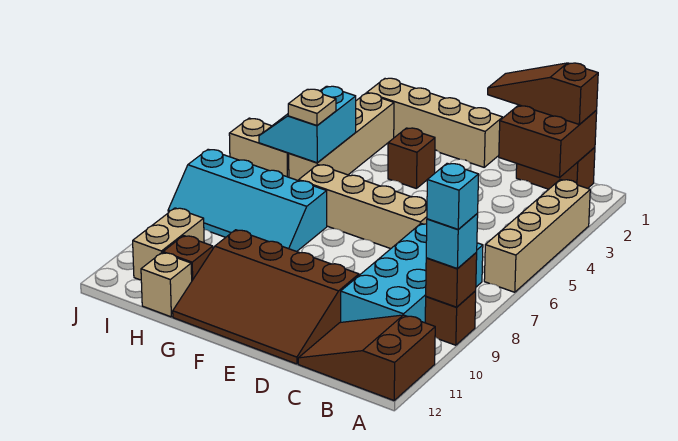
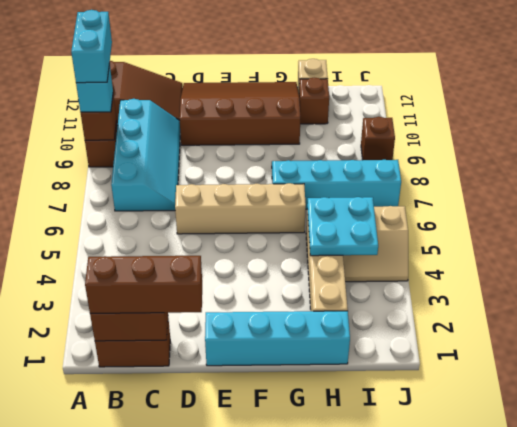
tan 1x4 brick [484,179,590,292] -> none
cyan 1x1 brick [427,163,479,229] -> cyan 1x2 brick [71,10,112,83]
brown 1x3 slope [488,63,598,125] -> brown 1x3 brick [85,256,202,313]
cyan 2x4 brick [341,224,483,323] -> cyan 2x4 slope [111,99,180,211]
tan 1x4 brick [367,78,503,167] -> cyan 1x4 brick [205,311,350,366]
brown 1x1 brick [388,128,435,189] -> brown 1x1 brick moved to [361,117,395,160]
cyan 2x2 slope [259,86,356,163] -> cyan 2x2 plate [307,197,378,256]
tan 1x1 plate [288,89,336,126] -> none
tan 1x2 brick [133,208,204,280] -> none

